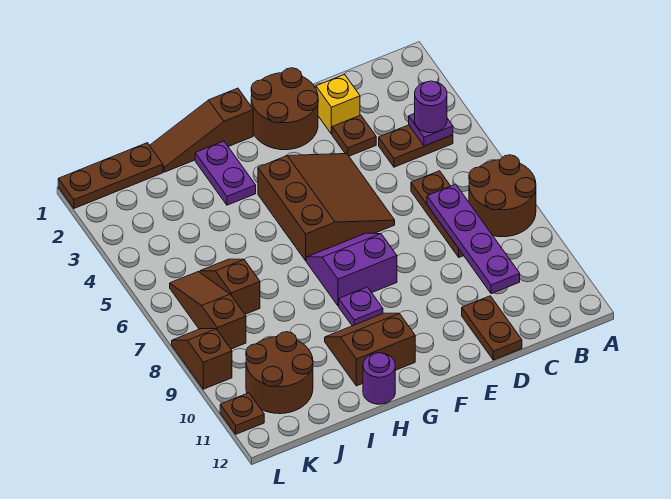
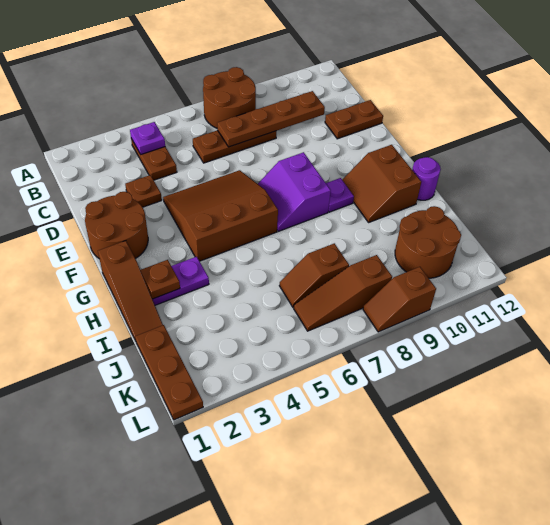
purple 1x1 round brick [415,81,447,133] -> none
purple 1x4 plate [427,184,520,294] -> brown 1x4 plate [217,91,325,147]
yellow 1x1 brick [316,74,360,134] -> none
brown 1x1 plate [220,393,264,434] -> brown 1x1 plate moved to [141,260,180,299]

